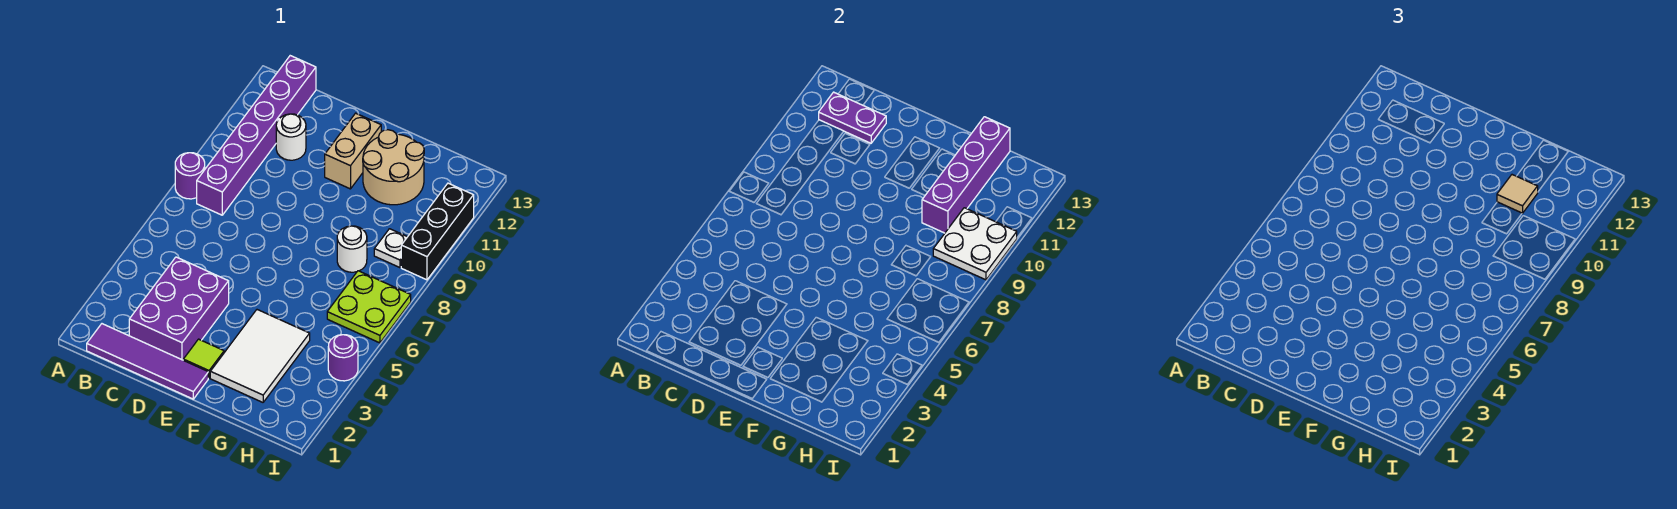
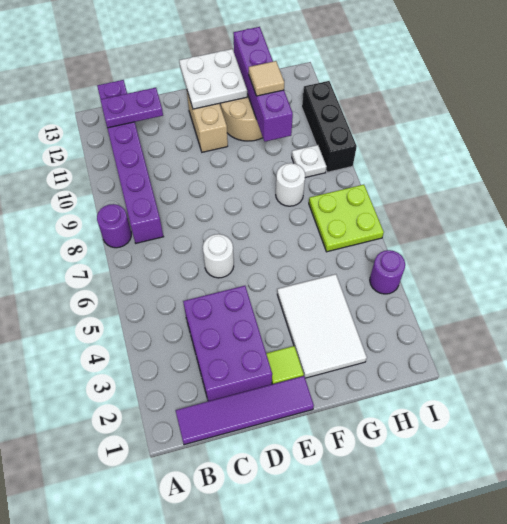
white 1x1 round brick [276,114,306,160] -> white 1x1 round brick moved to [203,234,234,278]
white 2x2 plate [933,208,1017,280] -> white 2x2 plate moved to [179,49,247,109]

